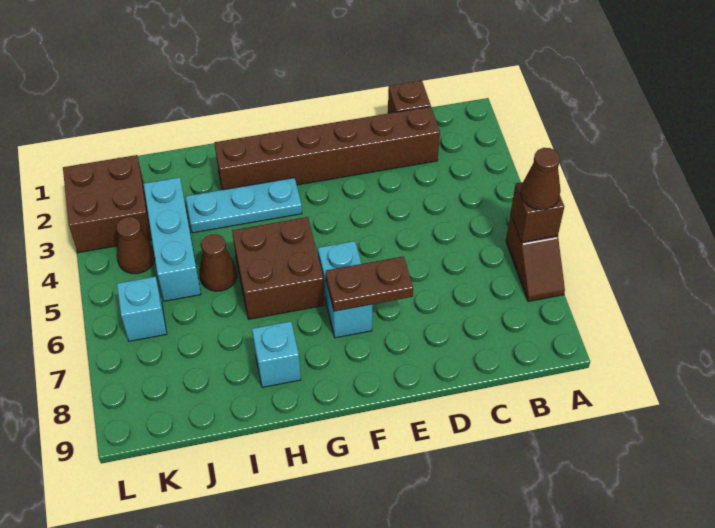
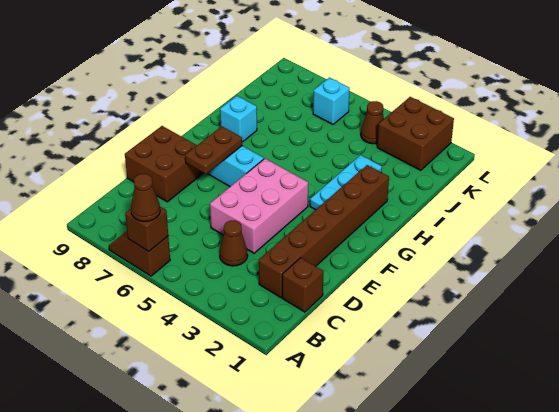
none -> pink 2x3 brick [210,159,308,253]
brown 2x2 brick [232,217,325,319] -> brown 2x2 brick moved to [125,126,203,202]
brown 1x1 cone [199,234,237,291] -> brown 1x1 cone moved to [220,221,248,266]
cyan 1x3 brick [144,177,201,301] -> none

